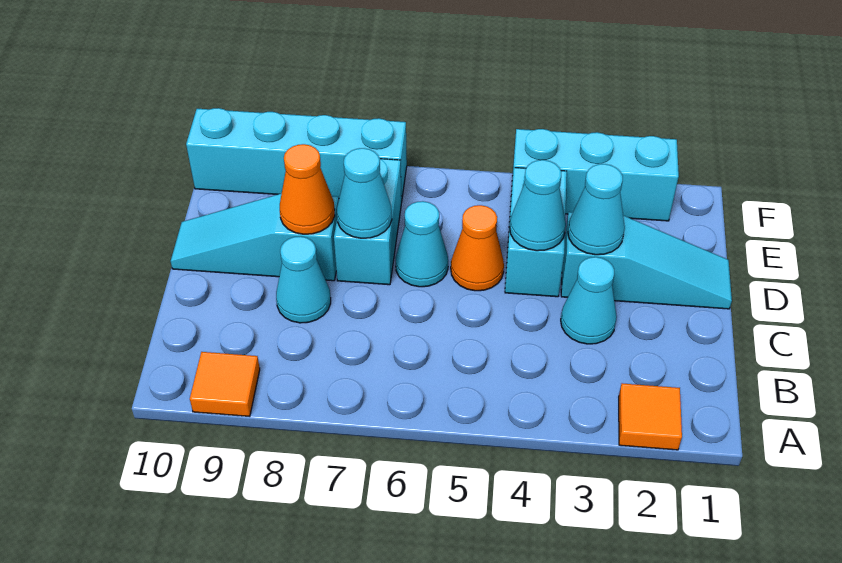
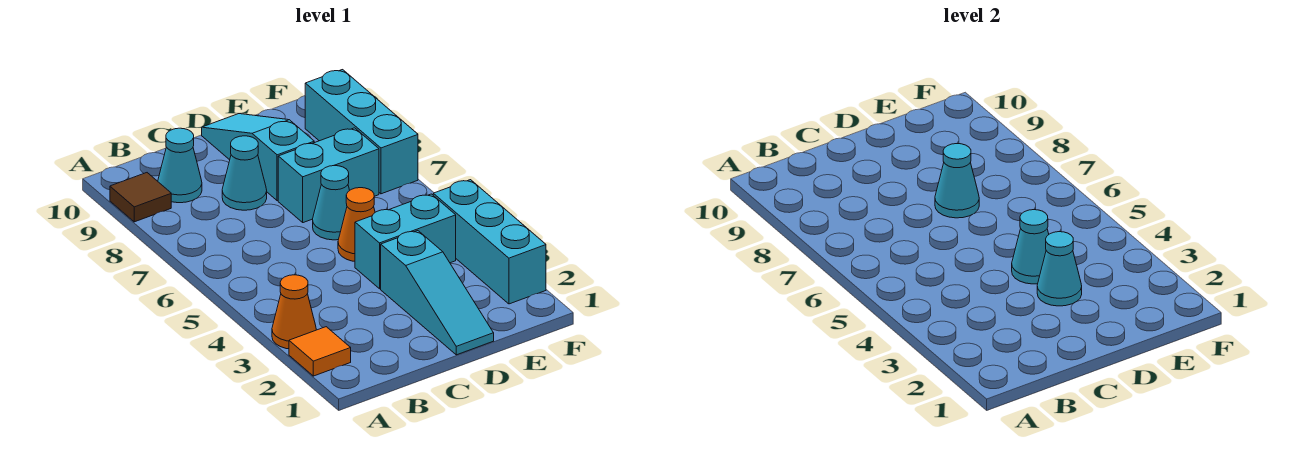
orange 1x1 tile [190,352,260,416] -> brown 1x1 tile [110,173,171,222]
cyan 1x1 cone [561,257,617,344] -> cyan 1x1 cone moved to [158,128,202,203]
orange 1x1 cone [280,144,335,234] -> orange 1x1 cone moved to [272,275,316,349]
cyan 1x4 brick [186,108,407,203] -> cyan 1x3 brick [305,70,418,194]

